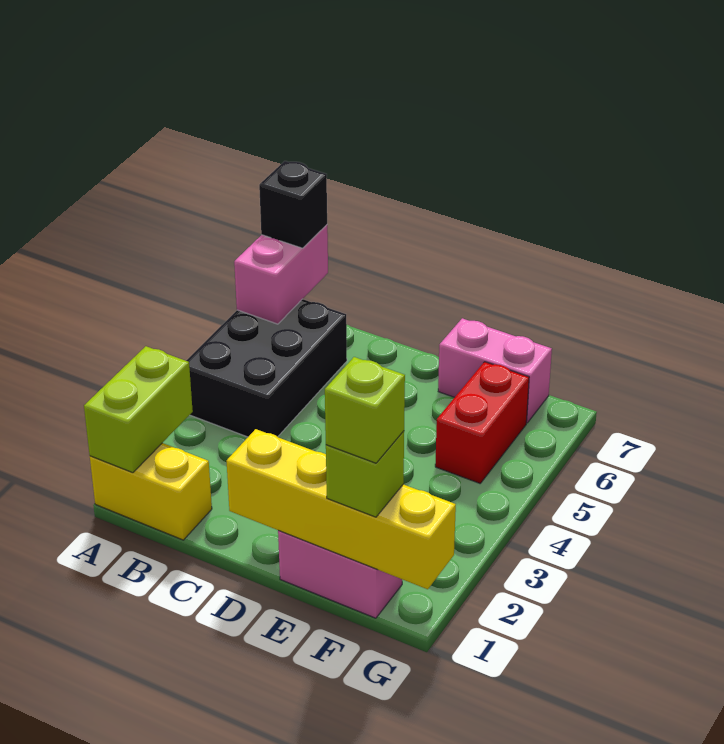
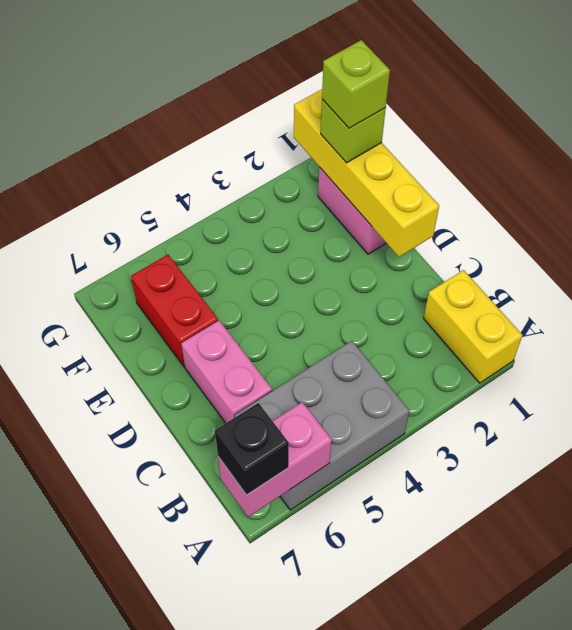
lime 1x2 brick [84,346,193,473] -> none
black 2x3 brick [186,299,347,437] -> grey 2x3 brick [235,341,409,510]
pink 1x2 brick [438,318,552,423] -> pink 1x2 brick moved to [181,321,272,423]
red 1x2 brick [435,362,529,483] -> red 1x2 brick turned to [131,255,218,367]

